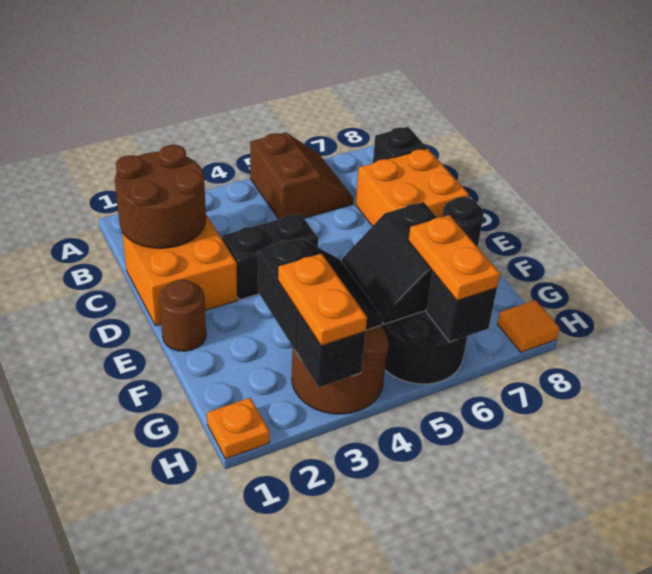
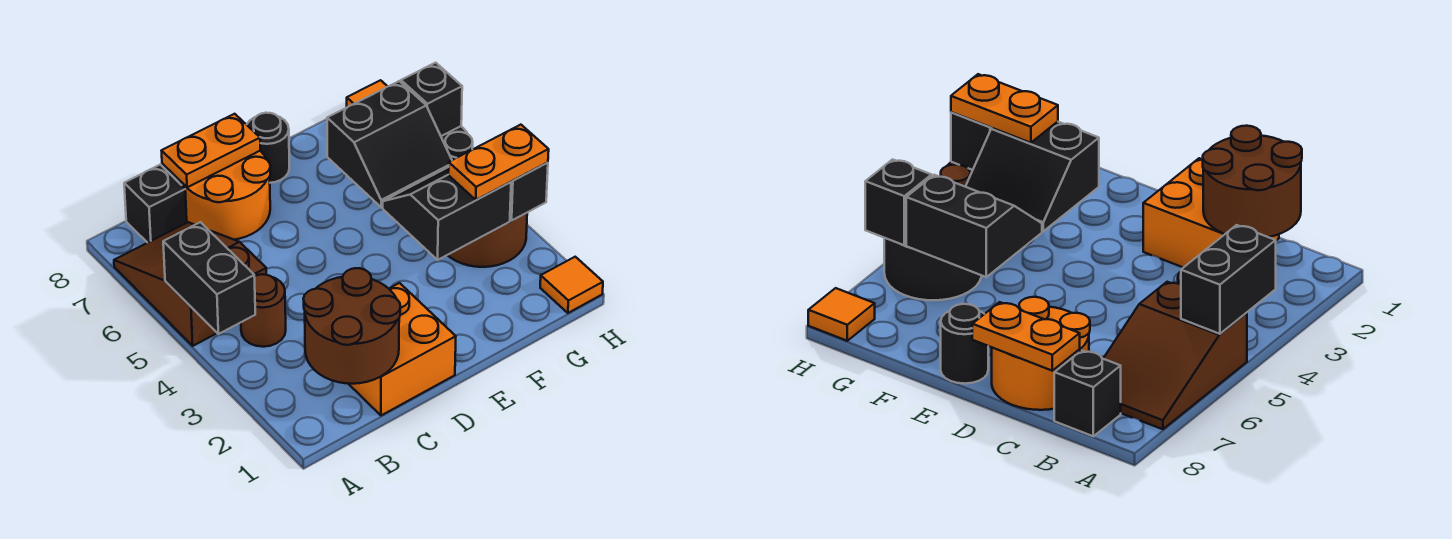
brown 2x2 slope [250,132,353,219] -> brown 2x3 slope [114,222,266,346]
orange 2x2 brick [356,149,469,226] -> orange 2x2 round brick [180,151,270,240]
black 1x2 brick [222,213,318,300] -> black 1x2 brick moved to [163,222,255,334]
brown 1x1 round brick [159,280,206,351] -> brown 1x1 round brick moved to [241,274,286,347]
orange 1x2 plate [409,215,500,301] -> orange 1x2 plate moved to [162,114,260,187]
orange 1x1 plate [207,398,270,459] -> orange 1x1 tile [540,257,603,313]

